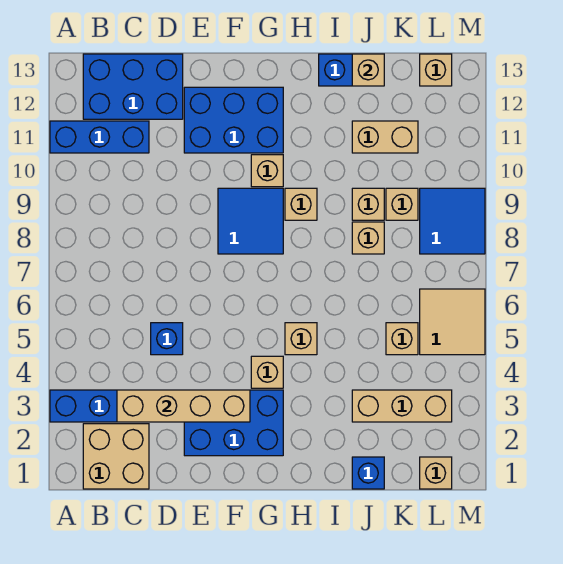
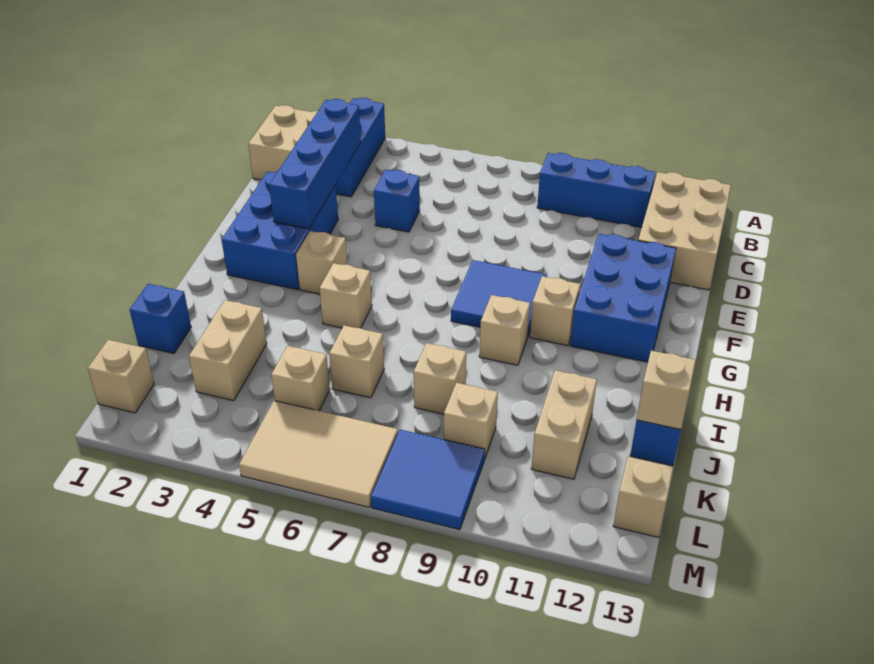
blue 1x3 brick [50,121,149,153] -> blue 1x3 brick turned to [537,153,655,227]
blue 2x3 brick [83,54,183,119] -> tan 2x3 brick [638,172,731,290]
tan 1x4 brick [117,390,250,422] -> blue 1x4 brick [269,99,361,229]
tan 1x3 brick [352,390,452,422] -> tan 1x2 brick [189,300,267,401]
tan 1x1 brick [352,188,384,220] -> tan 1x1 brick moved to [329,325,384,398]
tan 2x2 tile [420,289,485,355] -> tan 2x3 tile [239,401,398,507]

